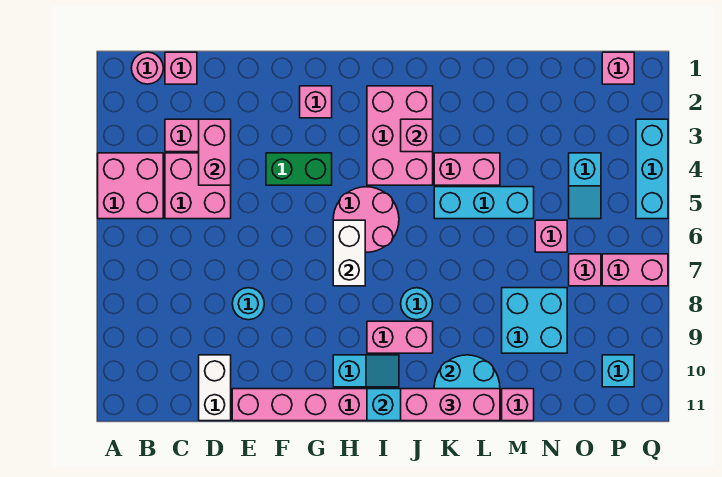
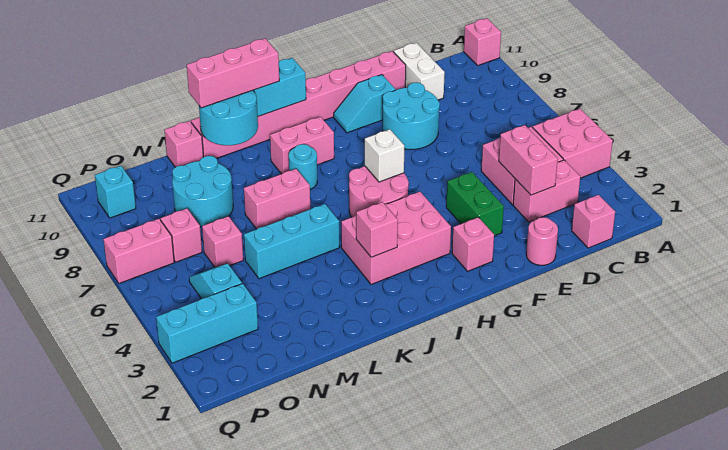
pink 1x1 round brick [131,52,163,84] -> pink 1x1 round brick moved to [526,217,558,265]
cyan 1x1 round brick [232,288,264,320] -> cyan 2x2 round brick [383,83,440,149]
green 1x2 brick [266,153,332,185] -> green 1x2 brick turned to [446,172,504,236]
white 1x2 brick [333,220,365,286] -> white 1x1 brick [365,129,404,182]
cyan 1x2 slope [333,355,399,387] -> cyan 1x2 slope moved to [334,75,396,133]
pink 2x3 brick [367,86,433,185] -> pink 2x3 brick turned to [341,192,451,284]
pink 1x2 brick [434,153,500,185] -> pink 1x2 brick moved to [244,169,310,229]
cyan 2x2 brick [502,288,567,353] -> cyan 2x2 round brick [172,156,233,226]
pink 1x1 brick [602,52,634,84] -> pink 1x1 brick moved to [464,18,501,65]
cyan 1x3 brick [636,119,668,219] -> cyan 1x3 brick turned to [156,284,258,363]

